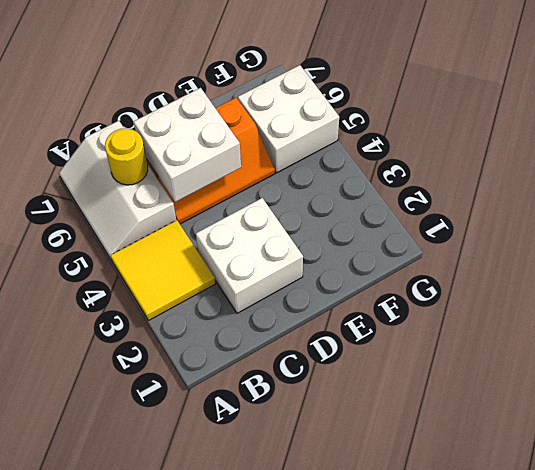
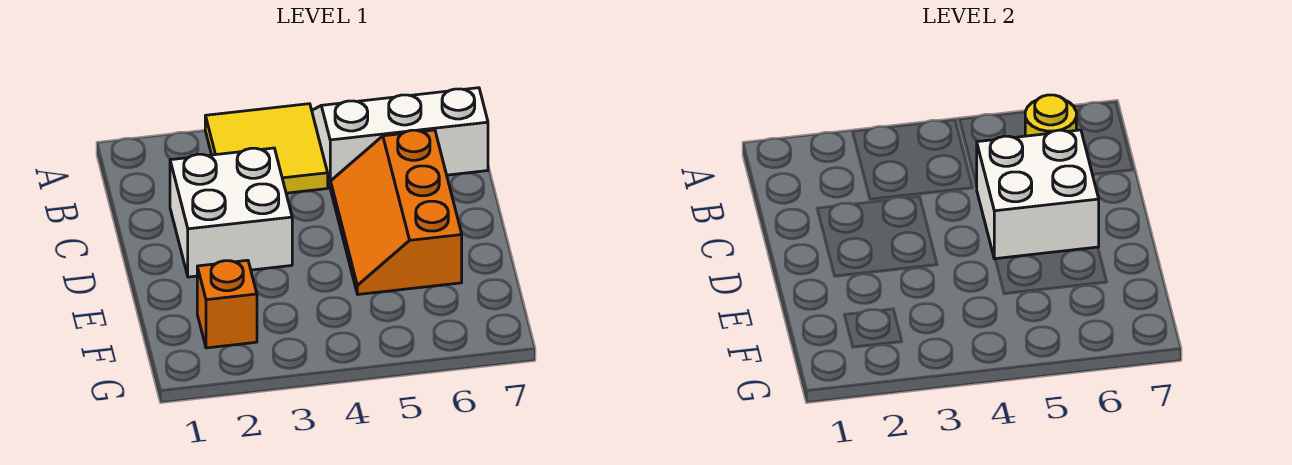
none -> orange 1x1 brick [197,260,257,348]
white 2x2 brick [238,65,339,173] -> none

